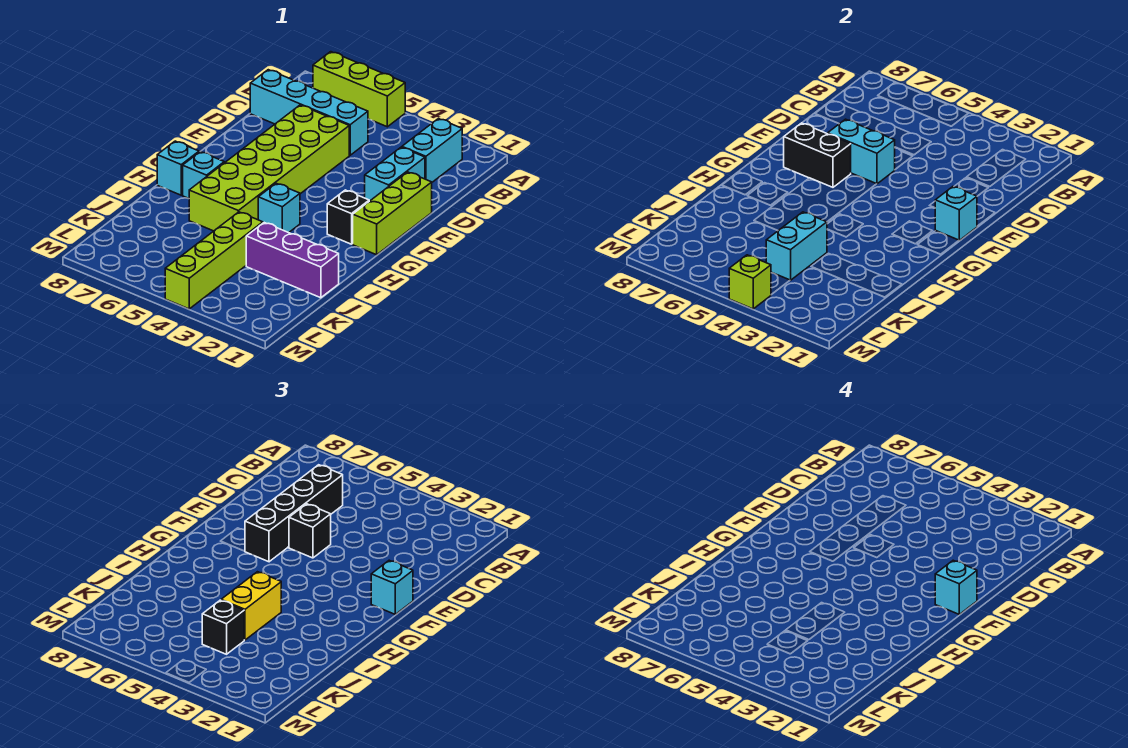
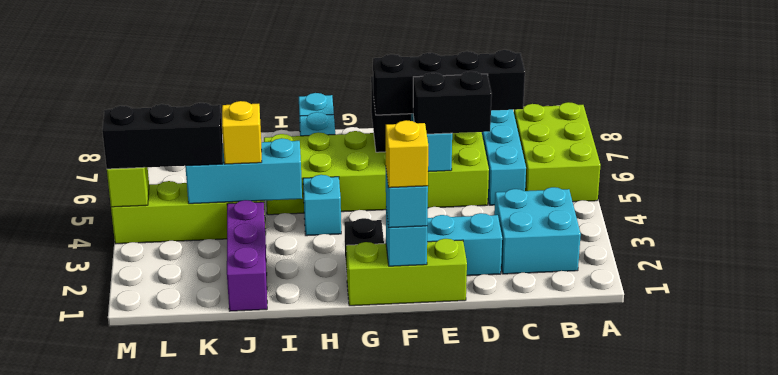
lime 1x3 brick [313,52,405,127] -> lime 2x3 brick [514,102,601,202]
cyan 1x2 brick [402,119,462,182] -> cyan 2x2 brick [494,187,581,274]
black 1x1 brick [289,504,331,558] -> black 1x2 brick [413,71,492,134]
cyan 1x1 brick [935,560,977,614] -> yellow 1x1 brick [386,120,428,188]
yellow 1x2 brick [221,572,281,640] -> yellow 1x1 brick [222,101,262,164]
cyan 1x2 brick [766,212,827,280] -> cyan 1x3 brick [185,138,302,204]
black 1x1 brick [202,600,244,654] -> black 1x3 brick [102,103,223,169]

